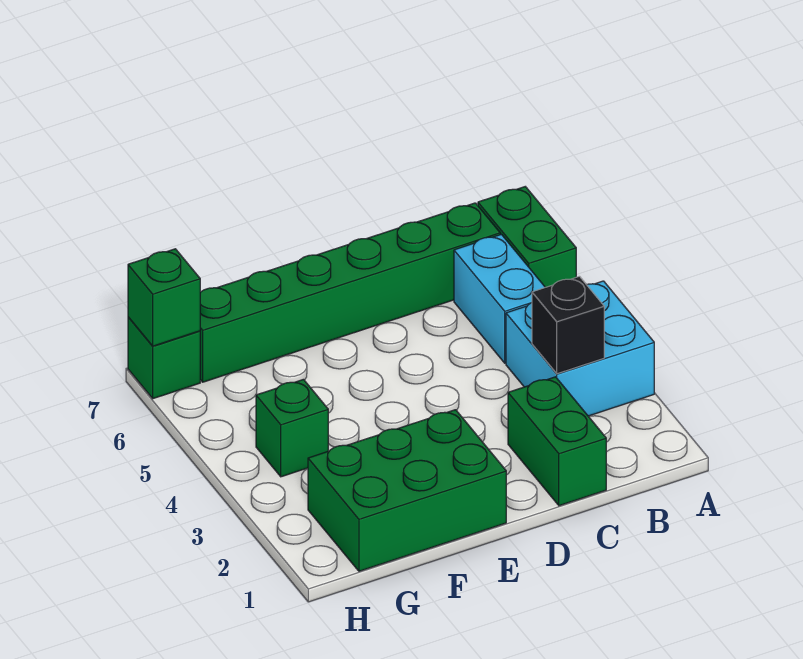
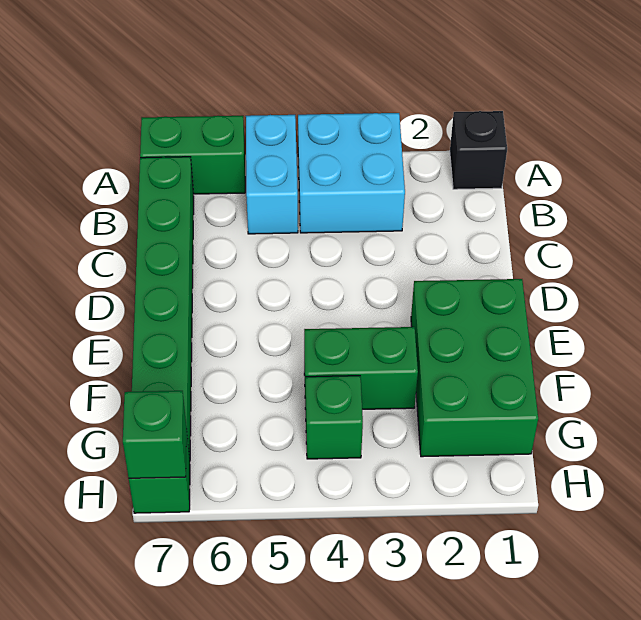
black 1x1 brick [532,276,604,374] -> black 1x1 brick moved to [450,111,507,189]
cyan 1x2 brick [454,234,545,363] -> cyan 1x2 brick turned to [246,115,298,234]
green 1x2 brick [508,377,606,506] -> green 1x2 brick moved to [304,327,418,409]

